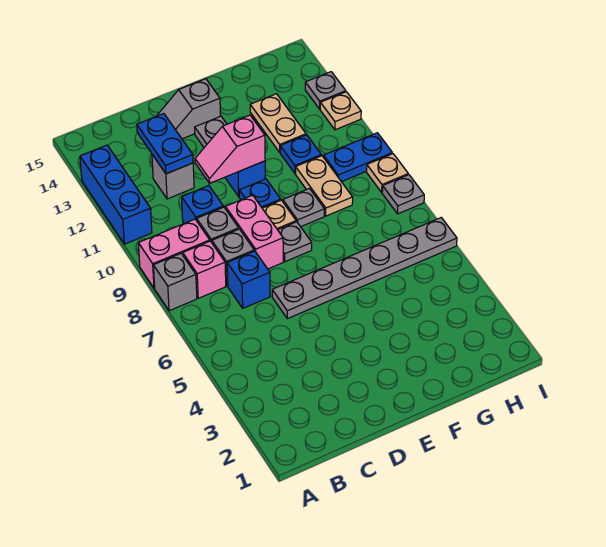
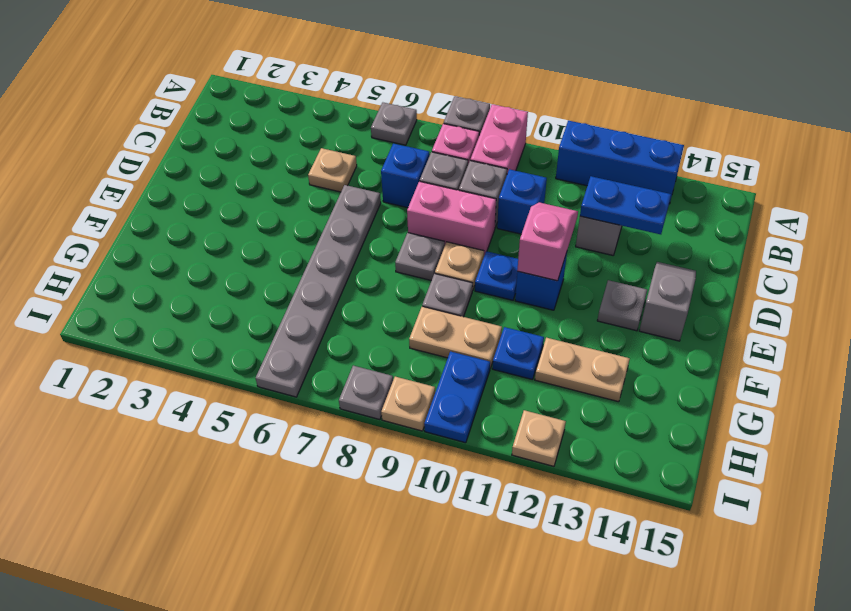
none -> tan 1x1 plate [308,148,357,192]
grey 1x1 plate [305,72,346,109] -> grey 1x1 plate moved to [371,103,417,145]

